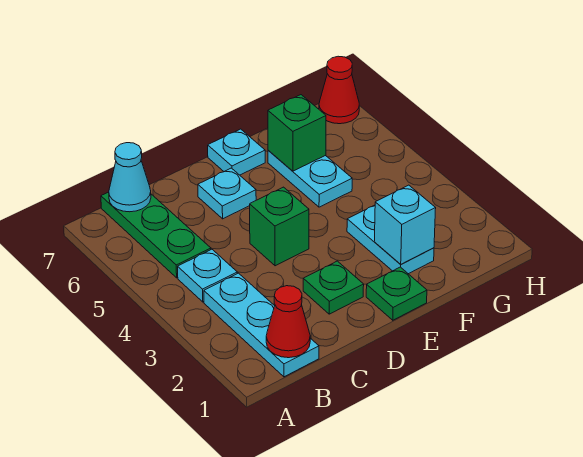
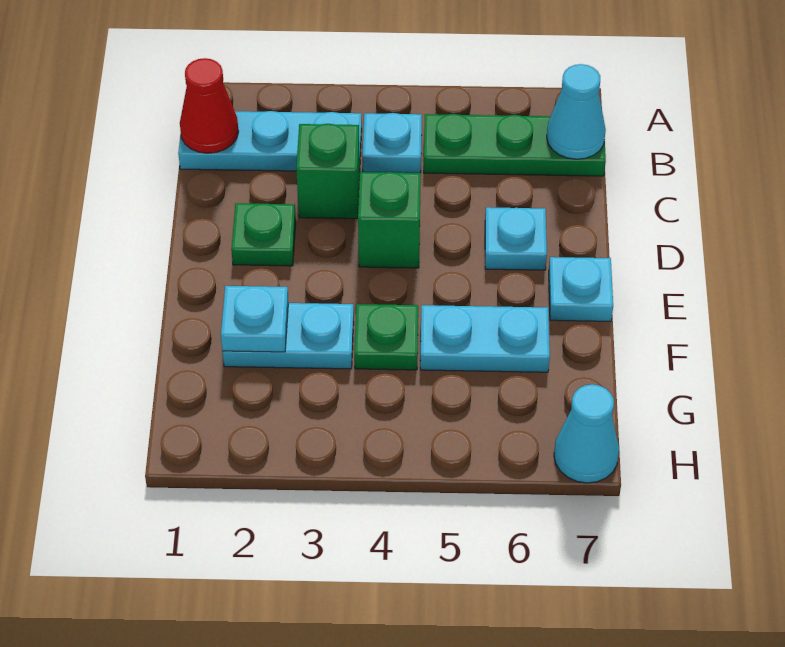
green 1x1 plate [366,267,427,320] -> green 1x1 plate moved to [355,304,418,370]
cyan 1x1 brick [374,185,436,264] -> cyan 1x1 plate [221,286,288,352]
green 1x1 brick [268,95,326,171] -> green 1x1 brick moved to [296,124,360,219]
red 1x1 cone [319,56,359,124] -> cyan 1x1 cone [554,384,619,483]

